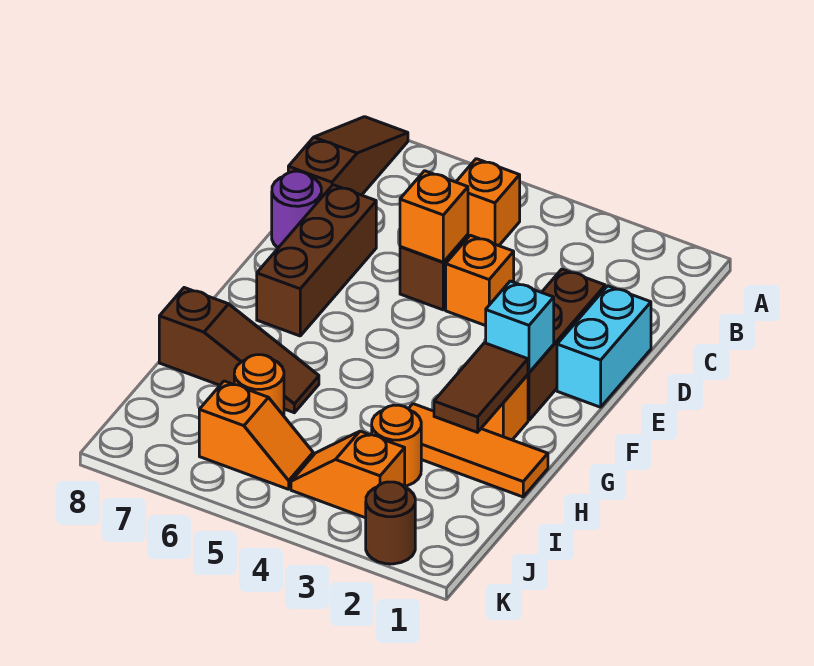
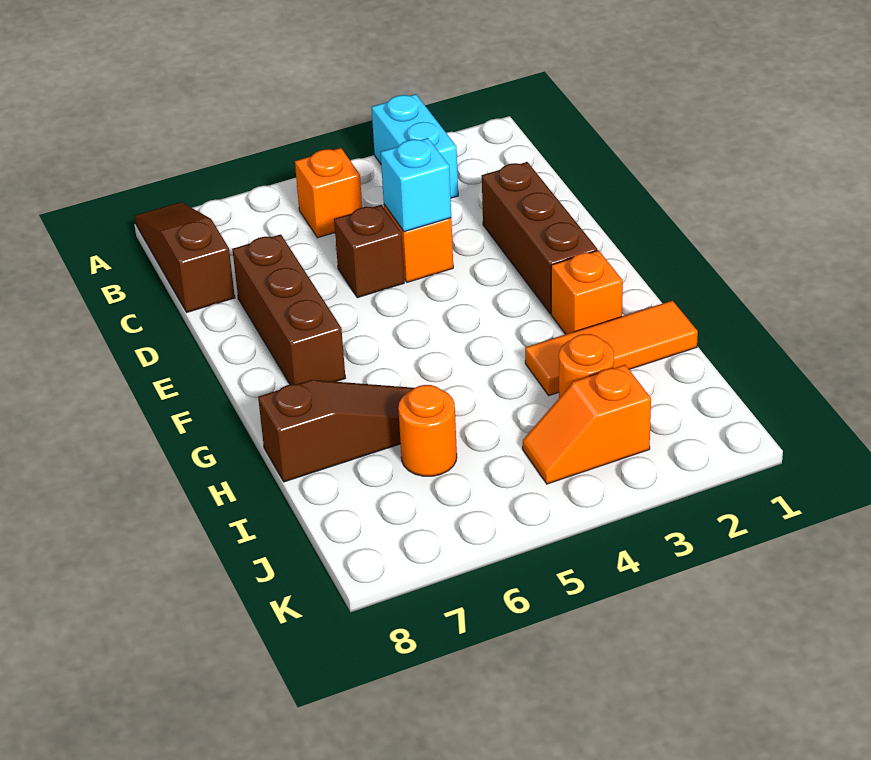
cyan 1x2 brick [557,286,651,407] -> cyan 1x2 brick moved to [371,94,458,198]
orange 1x1 brick [400,171,468,262] -> none
purple 1x1 round brick [272,171,321,248] -> none
cyan 1x1 brick [486,281,554,373] -> cyan 1x1 brick moved to [381,138,451,232]
brown 1x2 tile [434,343,528,432] -> none
orange 1x2 slope [199,381,313,489] -> none
brown 1x1 round brick [366,482,415,564] -> none

